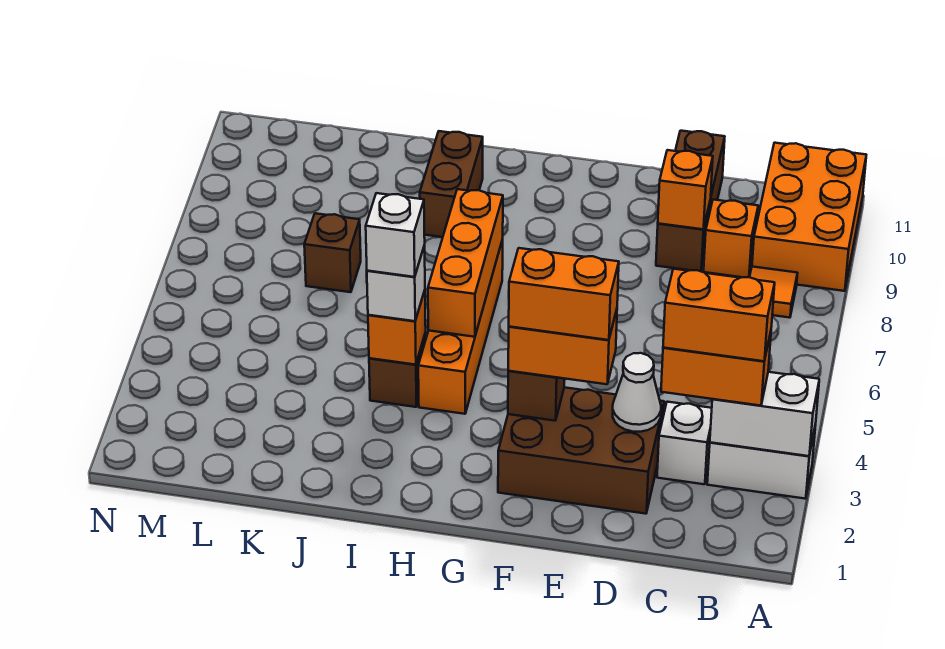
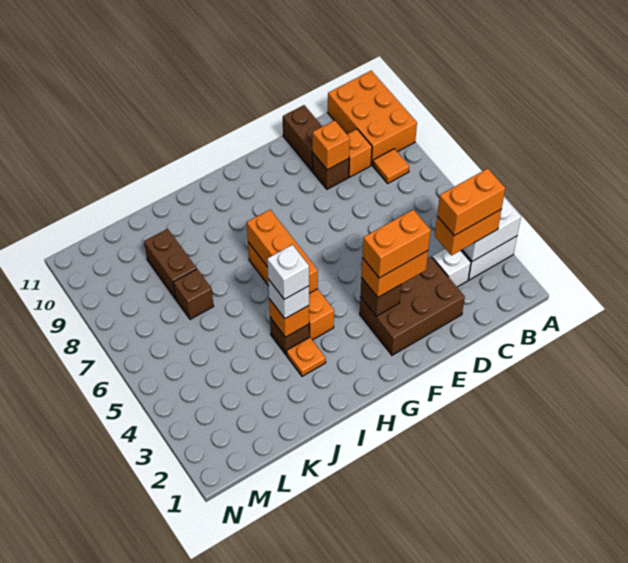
white 1x1 cone [613,353,661,432] -> none
none -> orange 1x1 plate [287,337,326,376]
brown 1x2 brick [420,131,483,237] -> brown 1x2 brick moved to [144,229,197,299]

